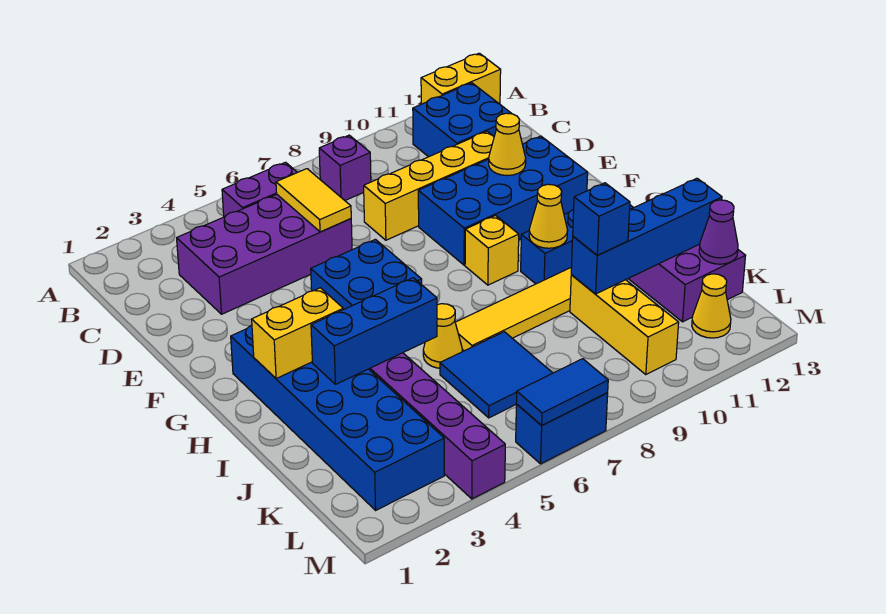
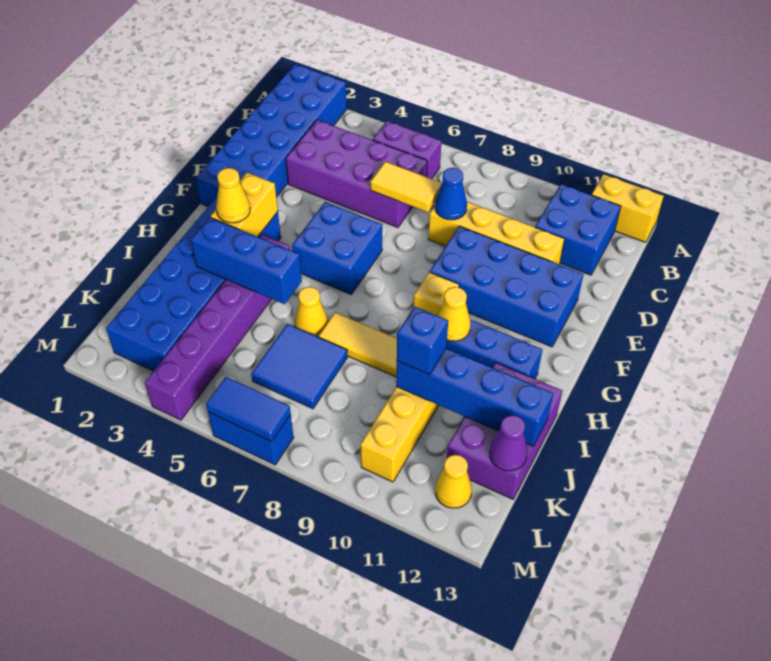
none -> blue 2x6 brick [196,64,347,206]
purple 1x1 brick [319,135,371,200] -> none
yellow 1x2 tile [276,169,351,232] -> yellow 1x2 tile turned to [370,162,442,212]
none -> blue 1x1 cone [435,168,467,220]
yellow 1x1 cone [489,113,526,176] -> yellow 1x1 cone moved to [216,168,250,223]
yellow 1x2 brick [252,288,343,379] -> yellow 1x2 brick turned to [211,173,278,237]

